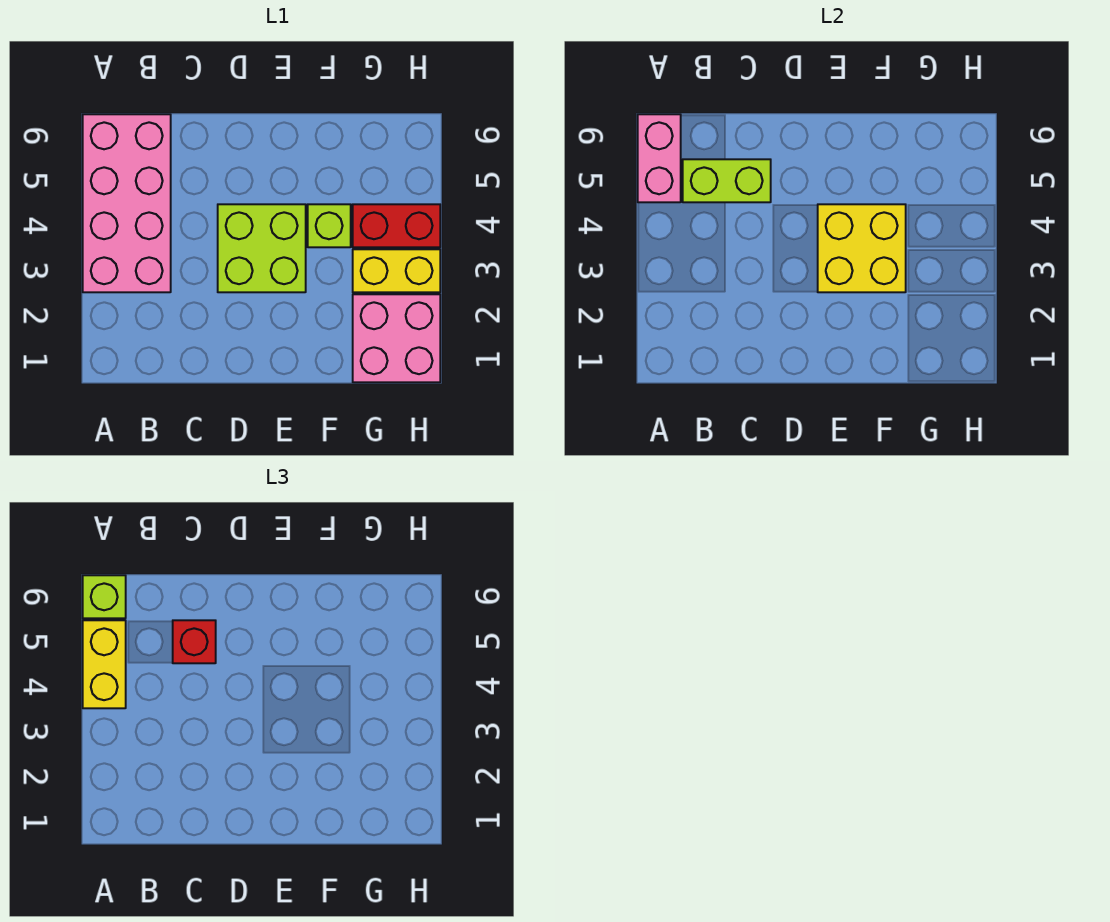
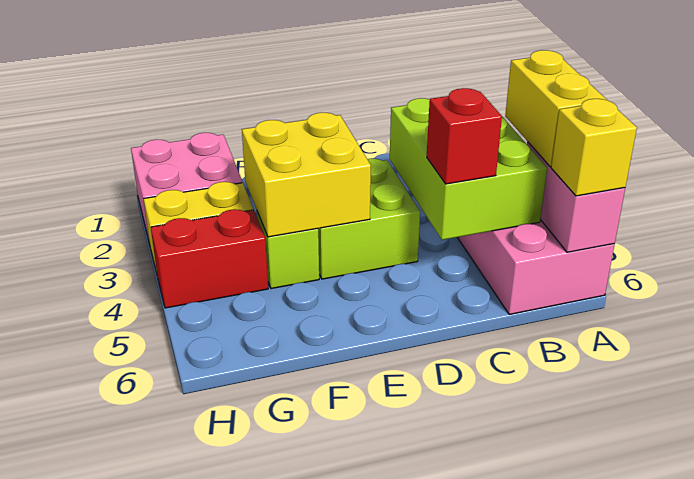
lime 1x1 brick [83,575,126,618] -> yellow 1x1 brick [551,99,637,196]
lime 1x2 brick [683,159,771,202] -> lime 2x3 brick [390,97,547,240]

